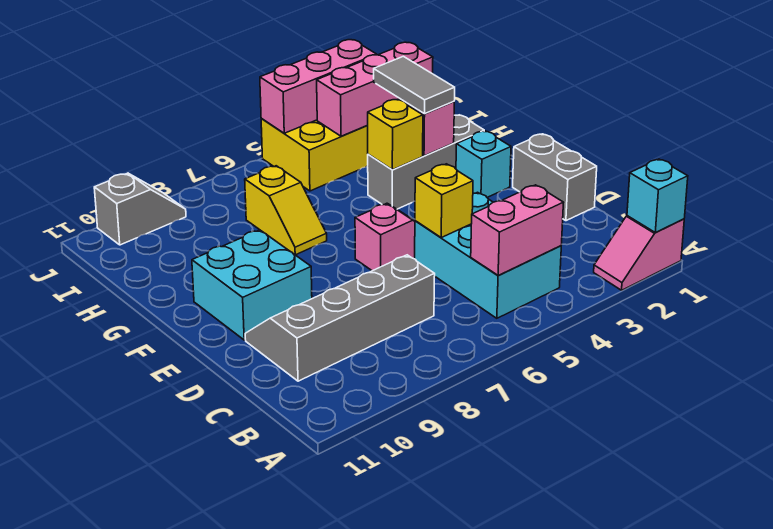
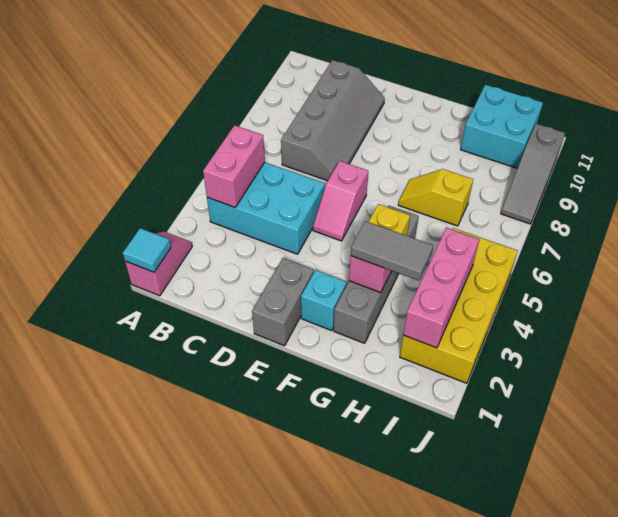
cyan 1x1 brick [627,159,688,233] -> cyan 1x1 tile [123,228,171,272]
grey 1x2 brick [513,134,597,221] -> grey 1x2 brick turned to [252,258,314,346]
yellow 1x1 brick [415,164,473,238] -> none
cyan 2x2 brick [192,230,312,340] -> cyan 2x2 brick moved to [461,85,543,168]
grey 1x3 brick [367,115,484,209] -> grey 1x4 brick [334,206,419,343]
pink 1x3 brick [260,40,377,133] -> none
grey 1x2 slope [94,173,186,245] -> grey 1x3 slope [501,124,565,224]

